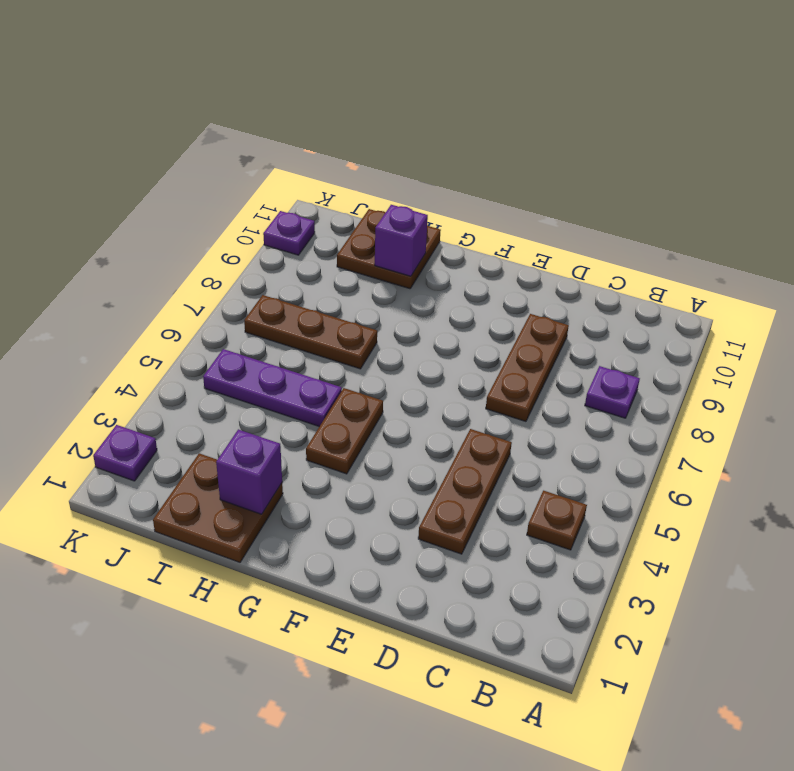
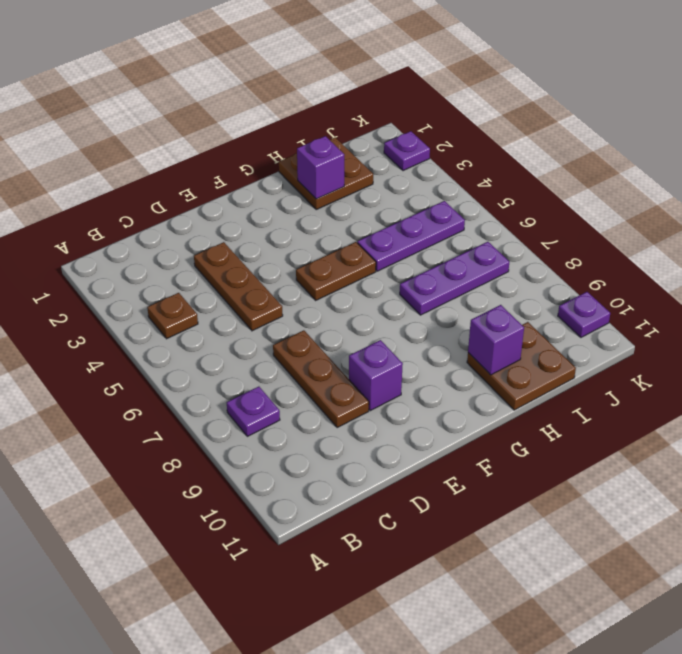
none -> purple 1x1 brick [349,340,403,411]
brown 1x2 plate [306,388,383,474] -> brown 1x2 plate turned to [296,242,376,300]
brown 1x3 plate [244,295,377,369] -> purple 1x3 plate [400,242,509,315]

